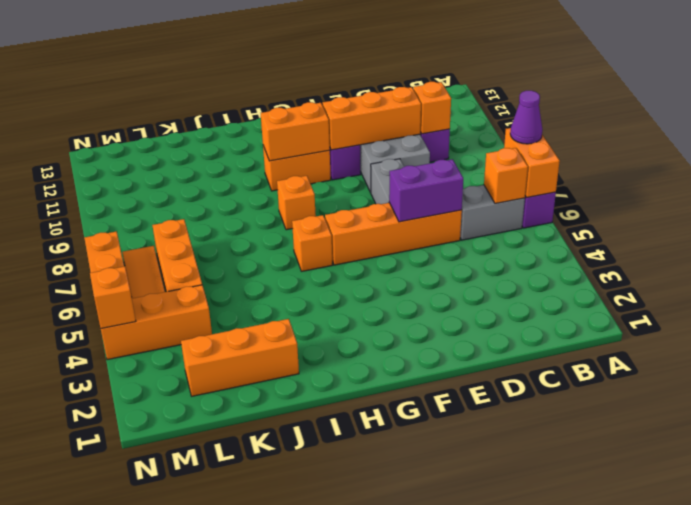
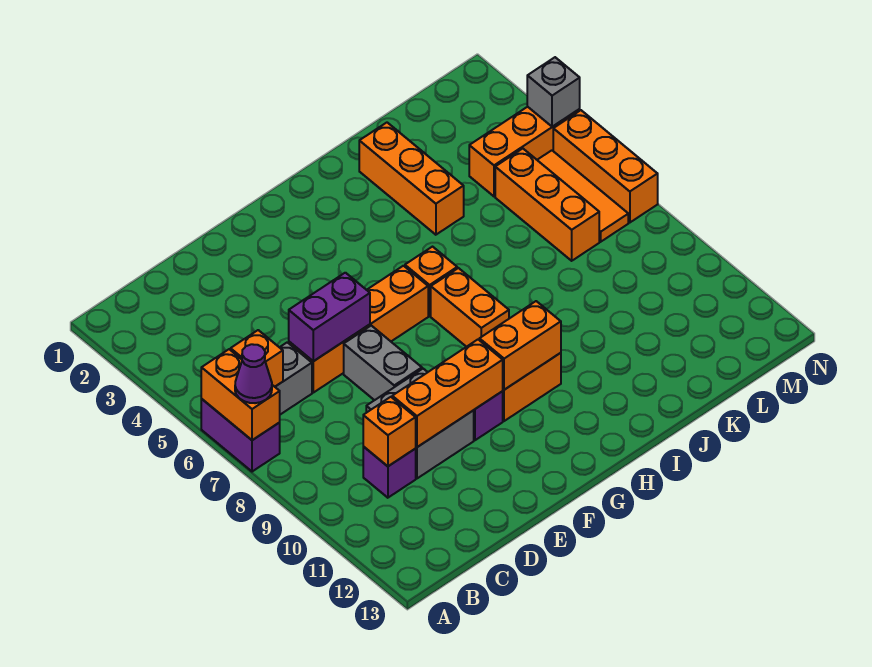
orange 1x1 brick [277,176,316,230] -> orange 1x2 brick [431,268,509,347]
orange 1x3 brick [181,319,299,396] -> orange 1x3 brick turned to [359,123,464,235]
orange 1x1 brick [90,266,136,328] -> grey 1x1 brick [527,57,580,127]

